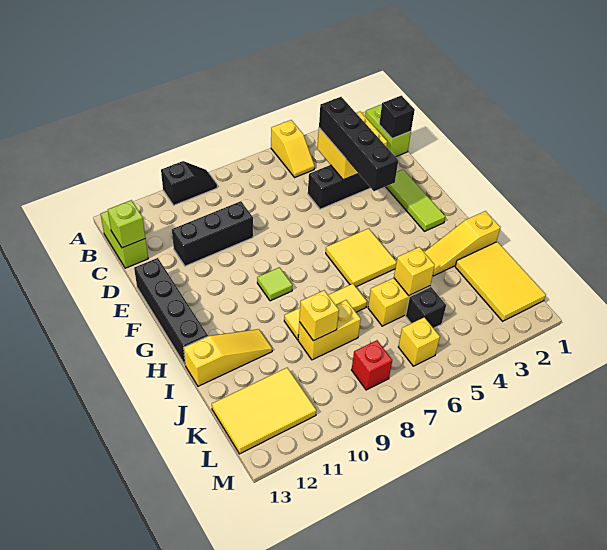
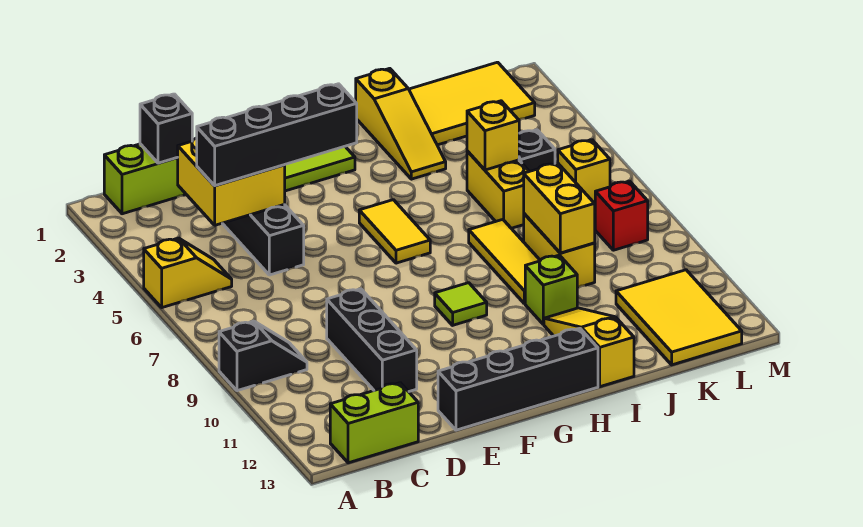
black 1x2 slope [161,161,217,205] -> black 1x2 slope turned to [219,321,307,391]
lime 1x1 brick [108,200,145,248] -> lime 1x1 brick moved to [525,255,577,324]
yellow 2x2 tile [326,228,396,287] -> yellow 1x2 tile [359,200,430,263]
yellow 1x1 brick [299,290,339,341] -> yellow 1x2 brick [524,163,595,253]

